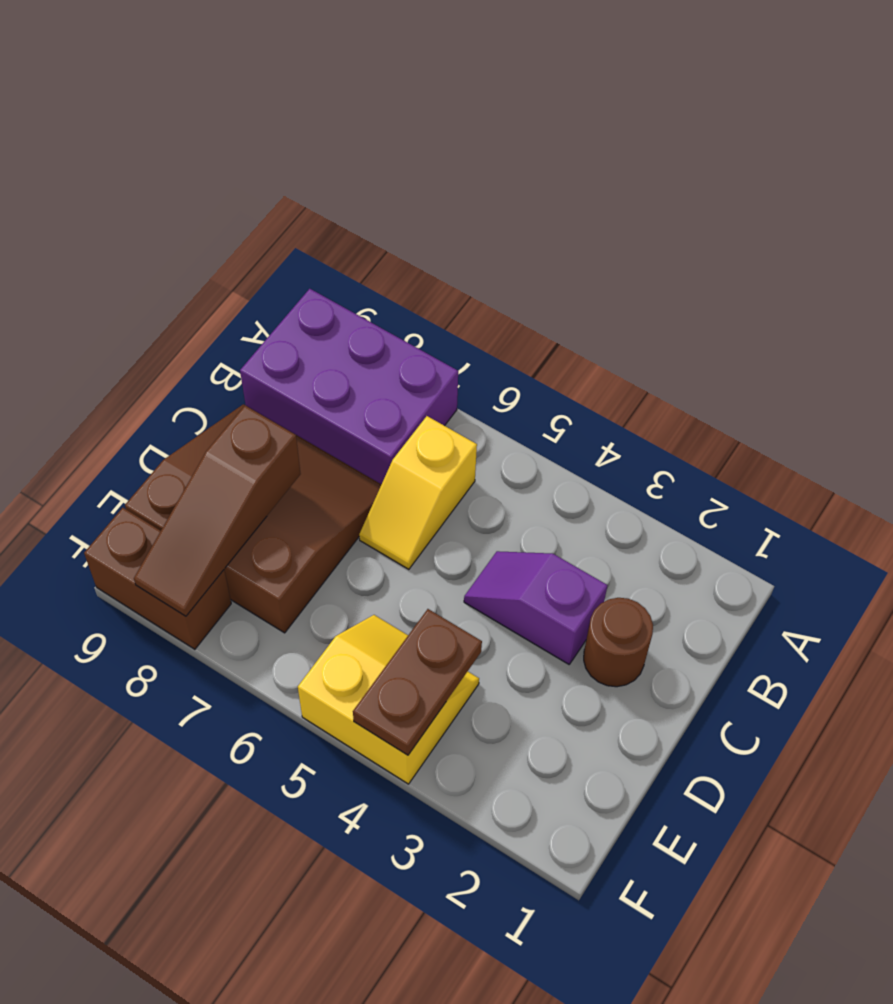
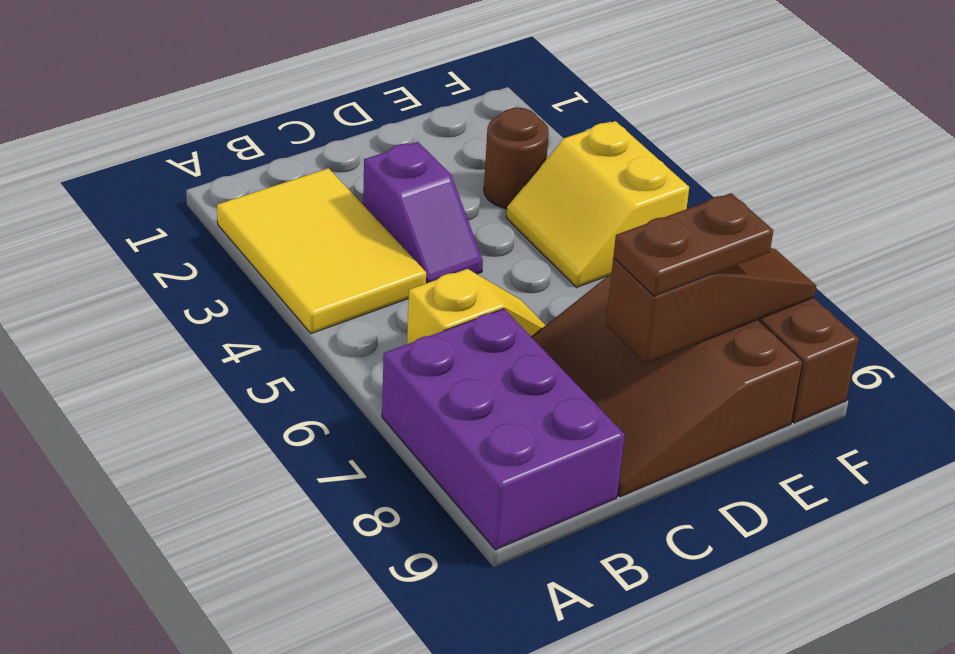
none -> yellow 2x3 tile [217,168,426,334]
brown 1x1 round brick [584,598,653,687] -> brown 1x1 round brick moved to [484,108,549,209]
brown 1x2 plate [353,609,482,755] -> brown 1x2 plate moved to [613,193,773,296]

